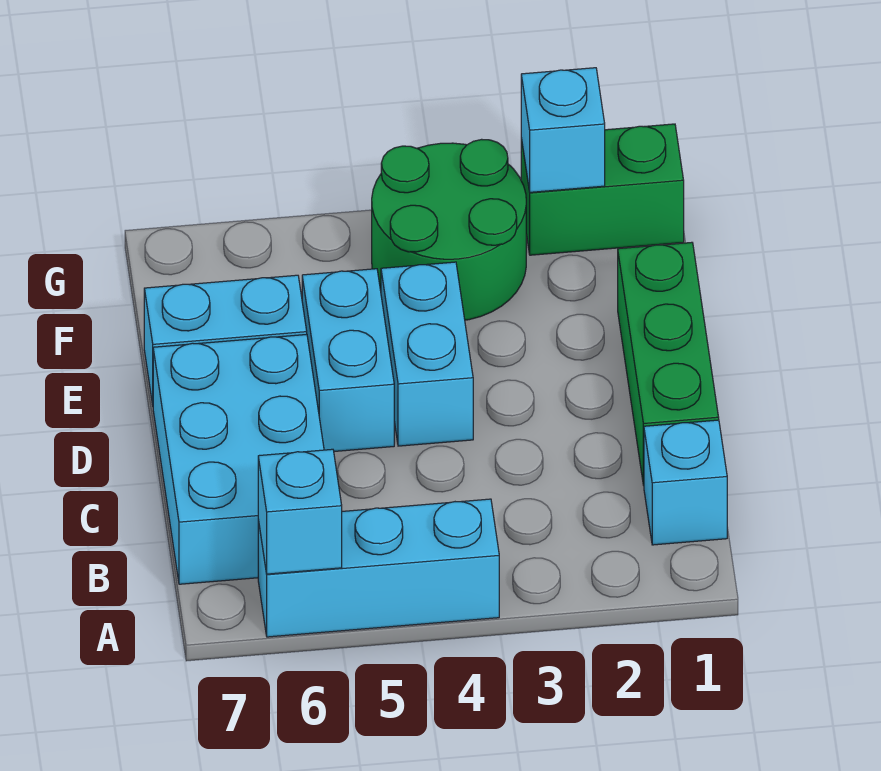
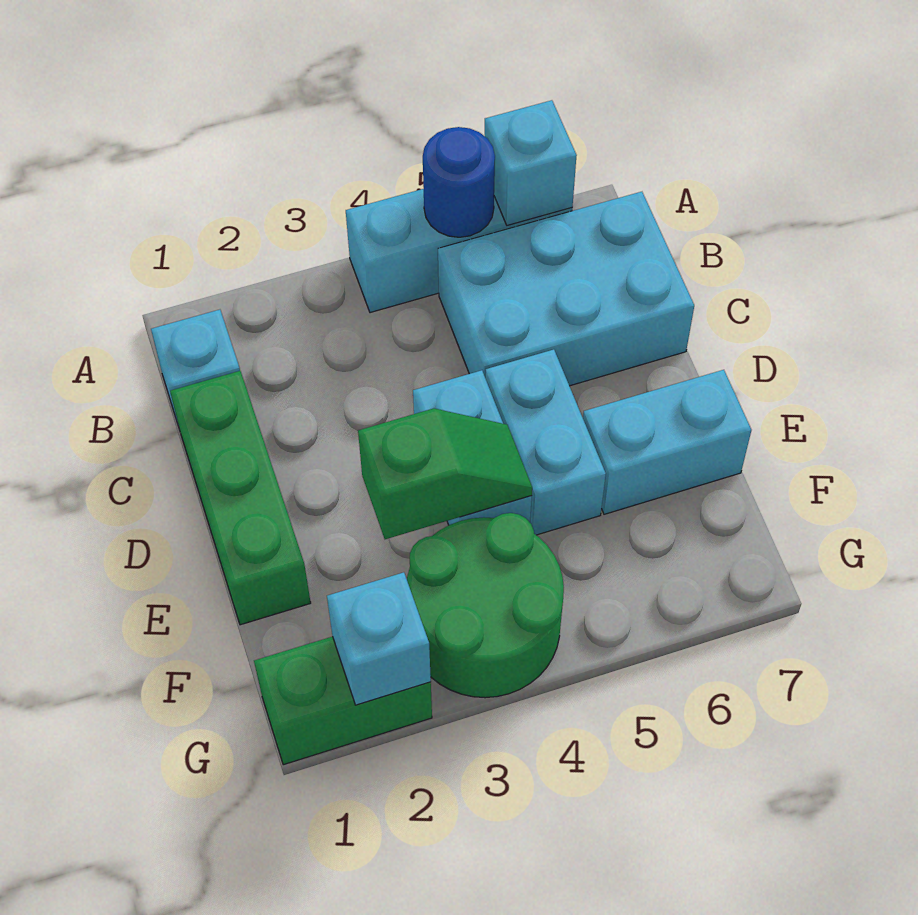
none -> blue 1x1 round brick [423,127,495,237]
cyan 2x3 brick [153,335,324,584] -> cyan 2x3 brick turned to [438,192,694,386]
none -> green 1x2 slope [358,408,532,539]

